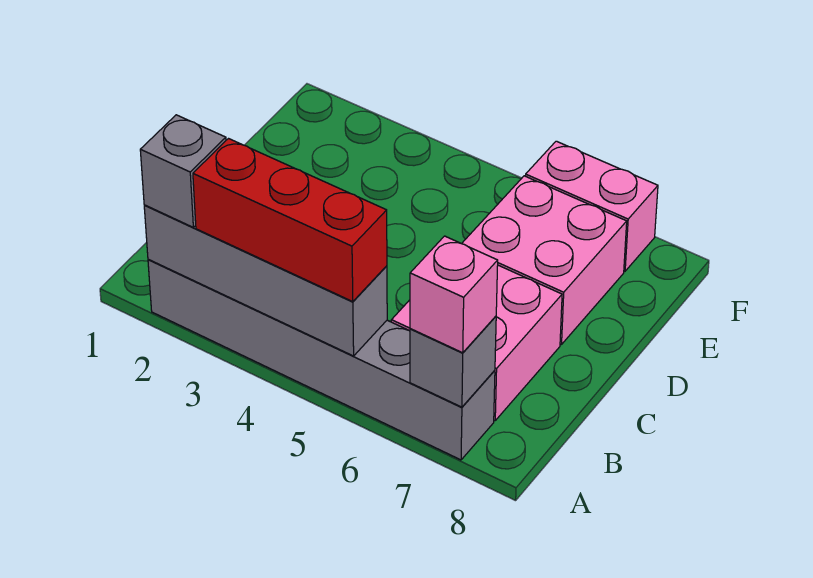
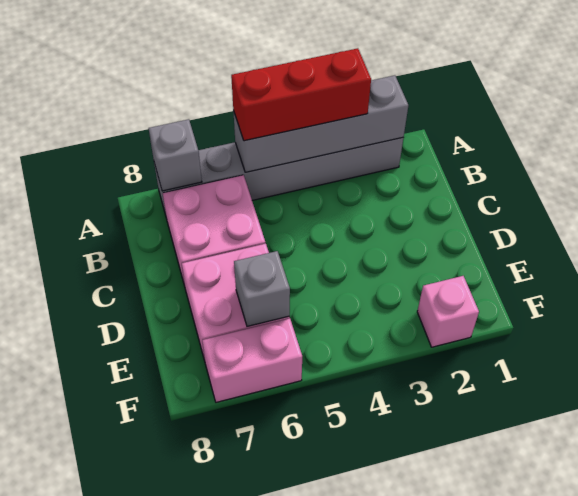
grey 1x1 brick [140,115,226,227] -> grey 1x1 brick moved to [234,251,290,327]
pink 1x1 brick [410,236,498,353] -> pink 1x1 brick moved to [417,276,479,347]

